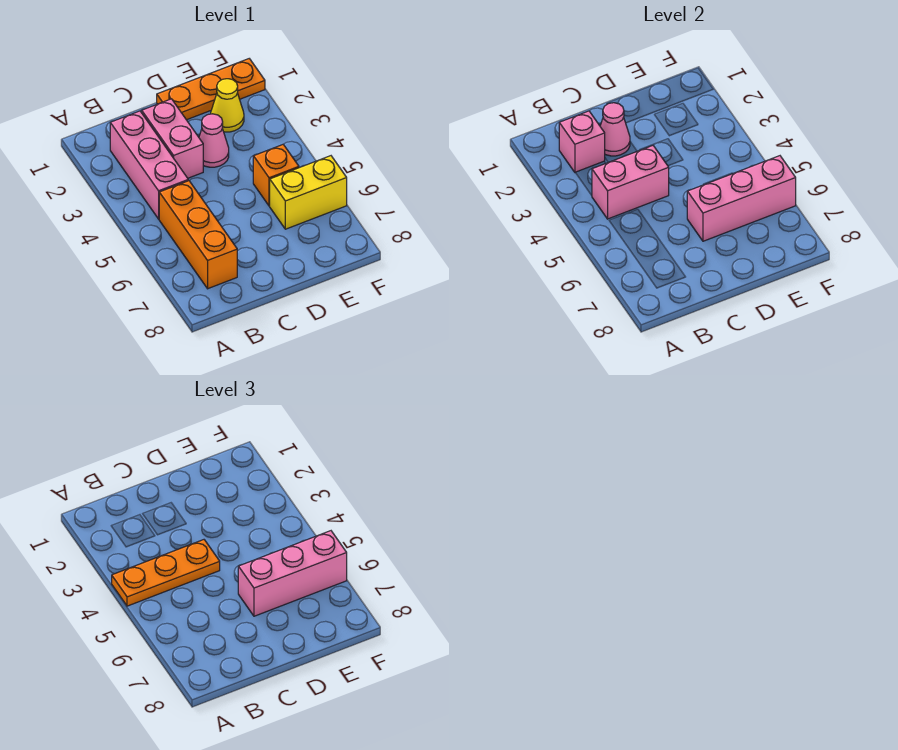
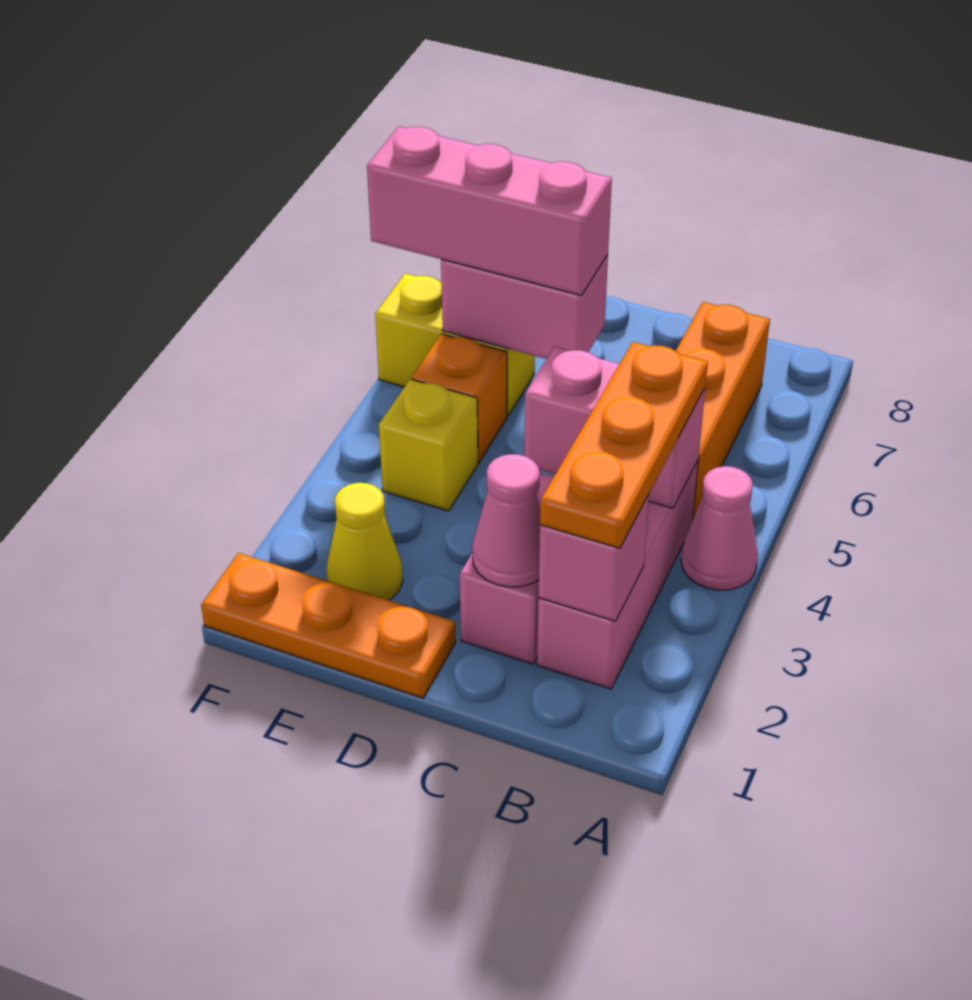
orange 1x3 plate [112,540,220,606] -> orange 1x3 plate turned to [540,342,708,548]
pink 1x1 cone [199,114,229,167] -> pink 1x1 cone moved to [681,466,758,590]
pink 1x3 brick [687,156,796,241] -> pink 1x2 brick [441,254,608,359]
none -> yellow 1x1 brick [379,379,478,511]

